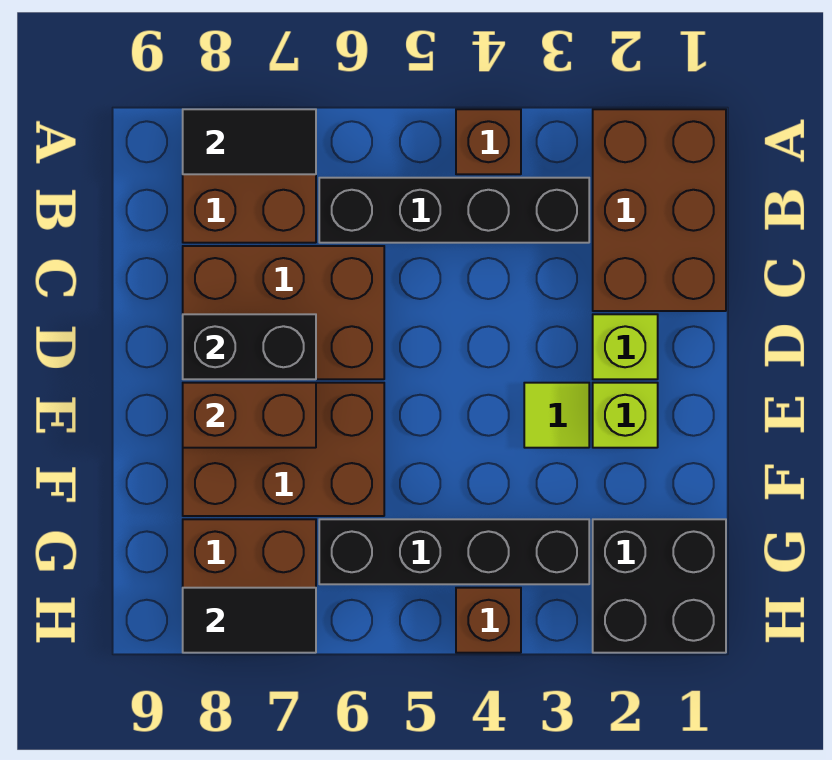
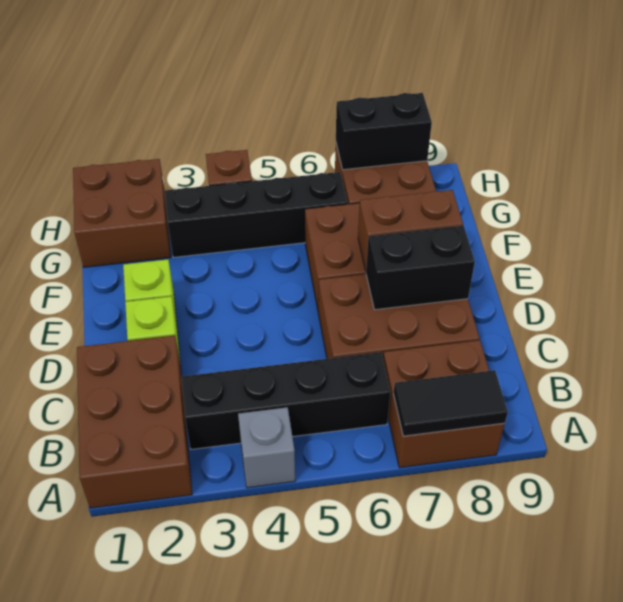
brown 1x1 brick [456,109,521,174] -> grey 1x1 brick [238,407,295,488]
lime 1x1 tile [524,383,589,448] -> none
black 2x2 brick [593,519,726,653] -> brown 2x2 brick [73,159,171,267]
black 1x2 tile [183,588,316,653] -> black 1x2 brick [336,93,432,170]

